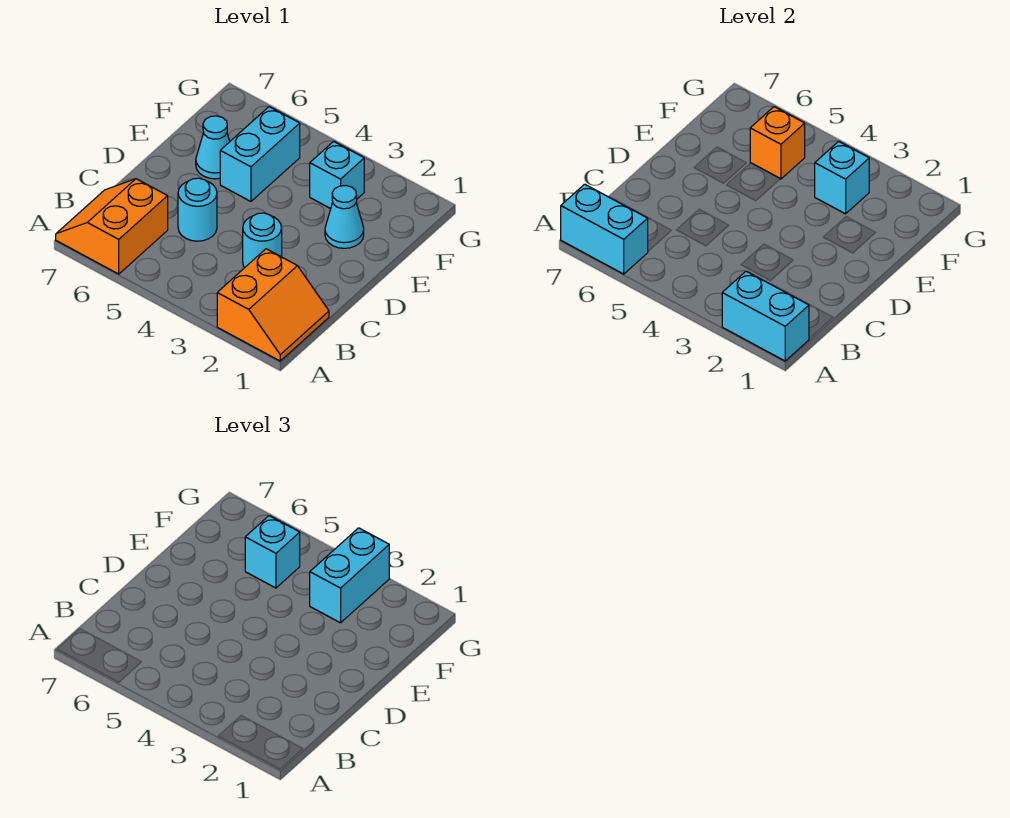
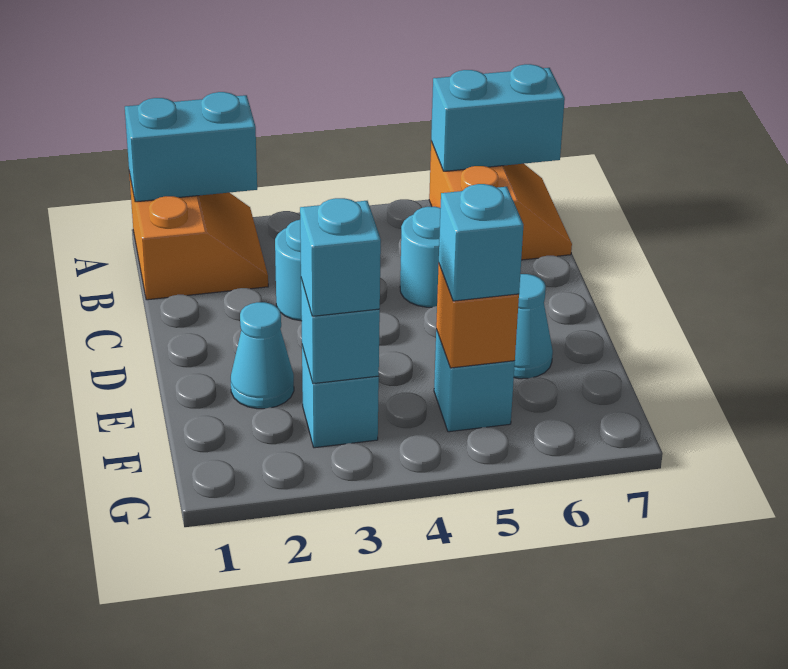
orange 2x2 slope [217,249,329,361] -> orange 2x2 slope turned to [129,172,268,300]
cyan 1x2 brick [220,107,300,201] -> cyan 1x1 brick [434,330,515,432]
cyan 1x2 brick [310,528,389,623] -> cyan 1x1 brick [300,198,381,316]

